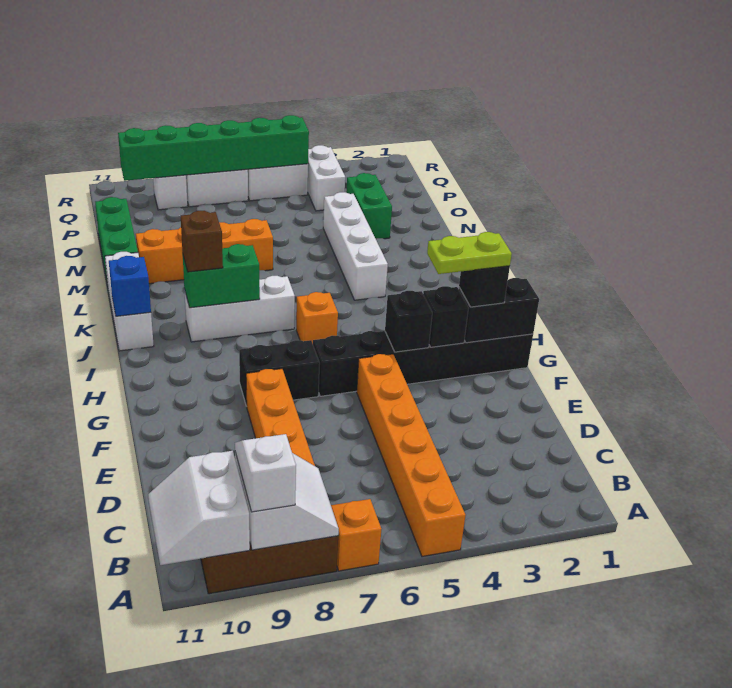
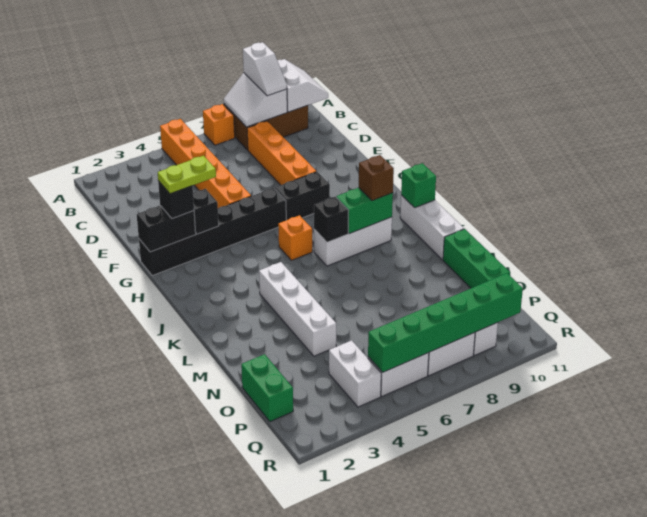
black 1x1 brick [385,291,432,352] -> black 1x1 brick moved to [314,197,349,242]
blue 1x1 brick [109,256,151,316] -> green 1x1 brick [401,163,436,208]
orange 1x4 brick [136,219,273,284] -> none
green 1x2 brick [346,173,392,239] -> green 1x2 brick moved to [241,354,293,422]

